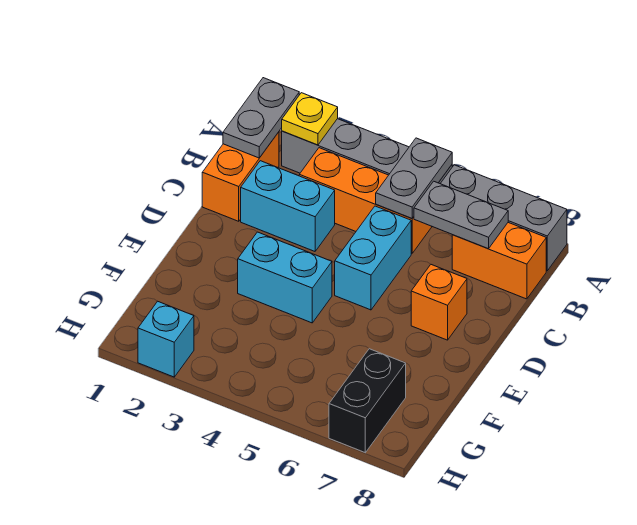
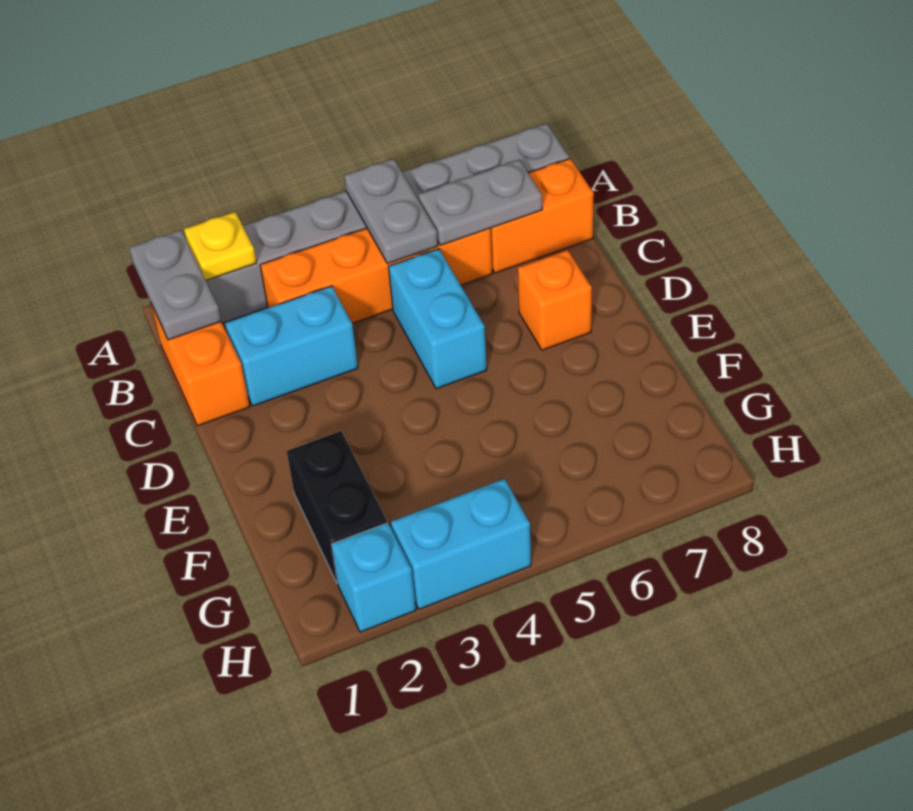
orange 1x3 brick [299,148,432,254] -> orange 1x4 brick [260,228,492,323]
cyan 1x2 brick [238,232,332,323] -> cyan 1x2 brick moved to [391,479,531,609]
black 1x2 brick [329,349,406,453] -> black 1x2 brick moved to [287,431,387,584]

